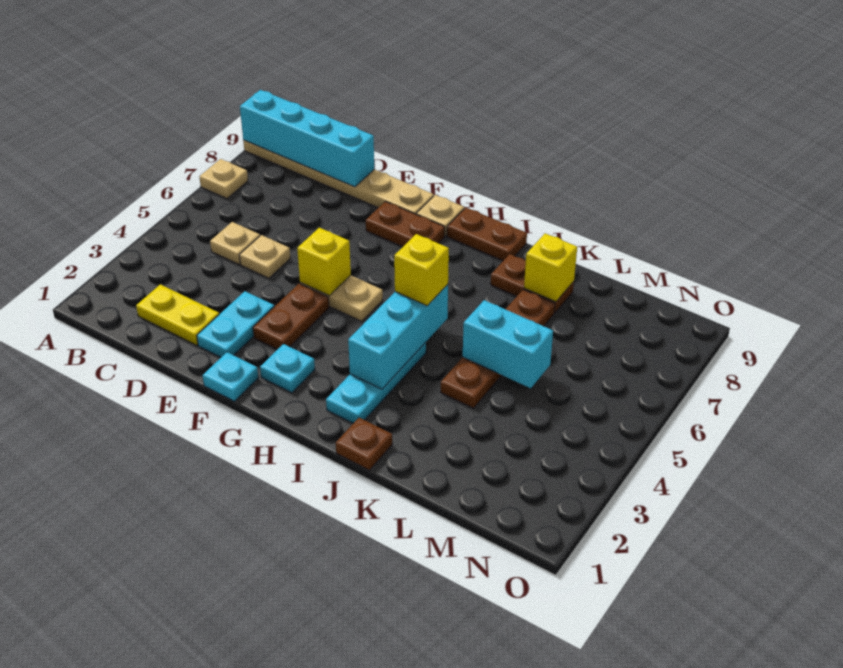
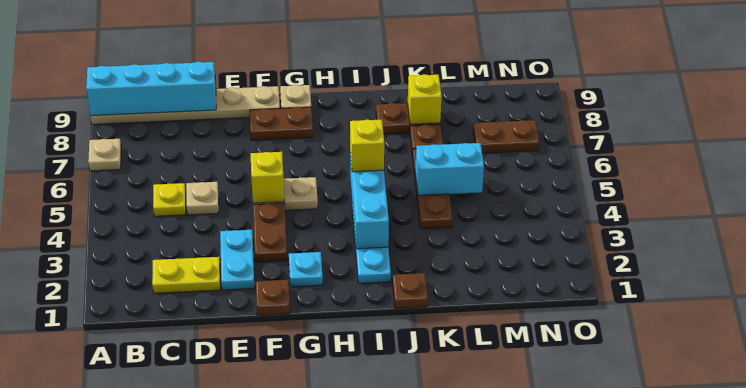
tan 1x1 plate [210,222,260,264] -> yellow 1x1 plate [153,183,186,216]
cyan 1x1 plate [203,352,258,401] -> brown 1x1 plate [256,280,290,315]
brown 1x2 plate [447,208,527,261] -> brown 1x2 plate moved to [473,120,539,153]

